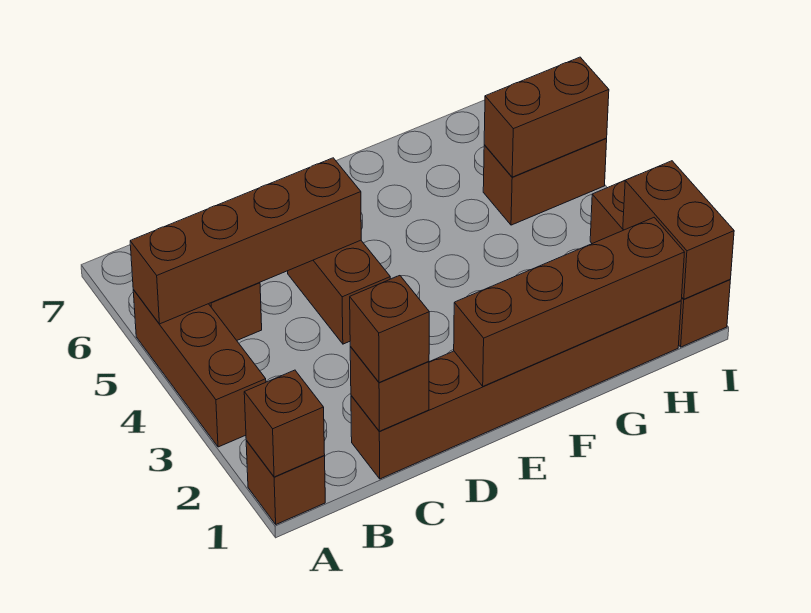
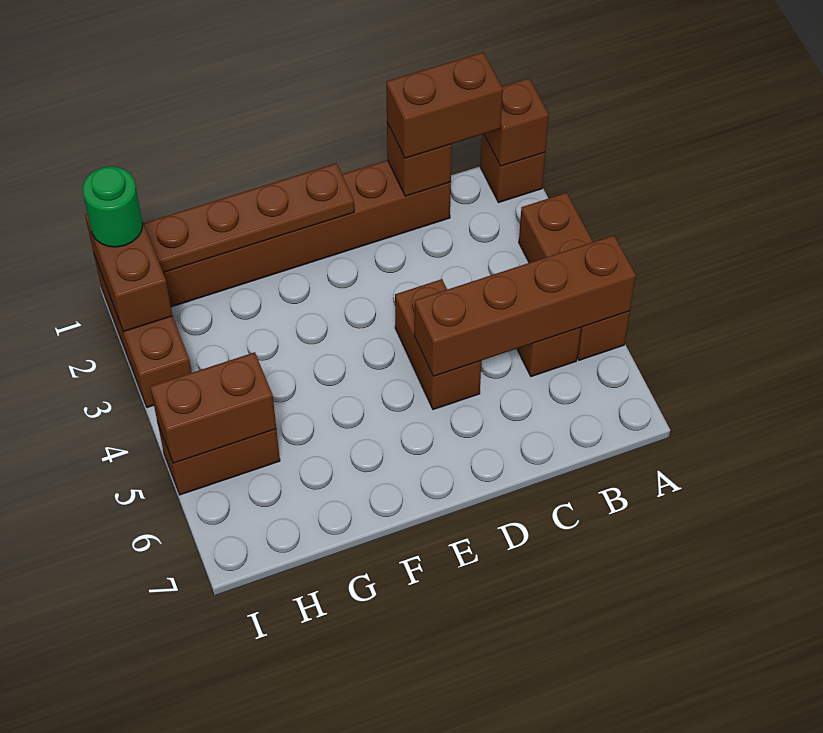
brown 1x1 brick [350,276,429,383] -> brown 1x2 brick [386,52,503,158]
brown 1x4 brick [454,218,685,386] -> brown 1x4 plate [144,163,354,273]
none -> green 1x1 round brick [83,166,143,247]

